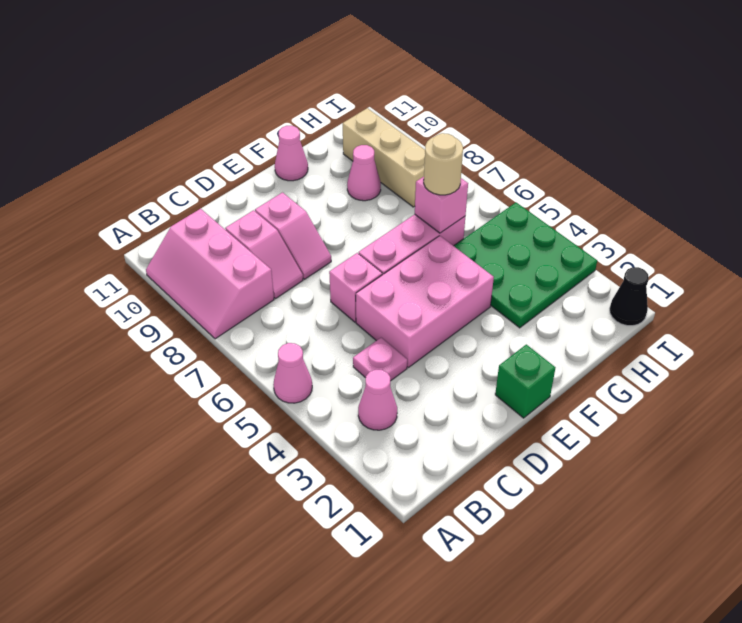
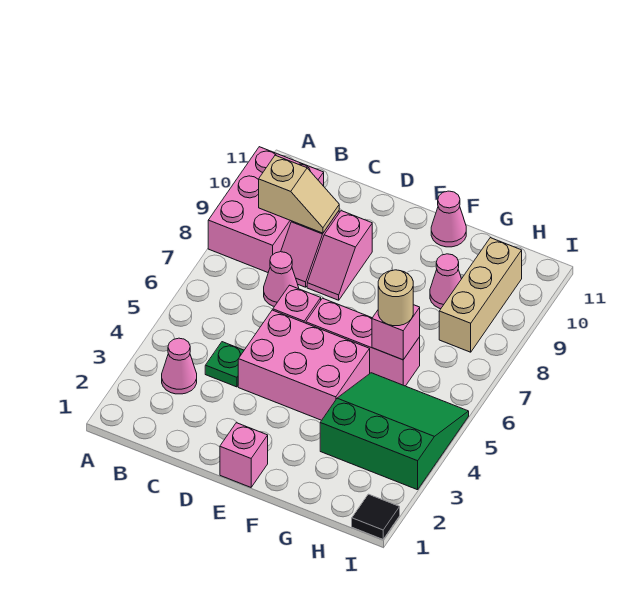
pink 1x1 cone [273,343,312,403] -> pink 1x1 cone moved to [264,252,299,307]
pink 2x3 slope [146,209,274,339] -> pink 2x3 brick [208,147,324,272]
none -> tan 1x2 slope [259,155,339,233]
pink 1x1 plate [353,338,407,381] -> green 1x1 plate [205,342,244,387]
green 1x1 brick [495,345,555,418] -> pink 1x1 brick [220,423,268,487]
green 3x3 plate [454,203,597,328] -> green 3x3 slope [320,373,469,490]
black 1x1 cone [610,267,649,326] -> black 1x1 tile [352,494,400,539]

